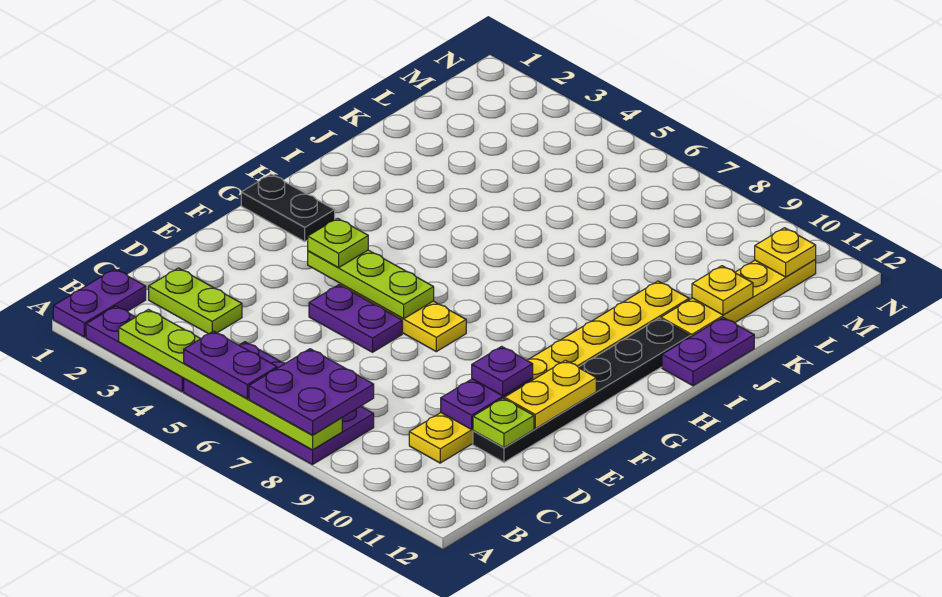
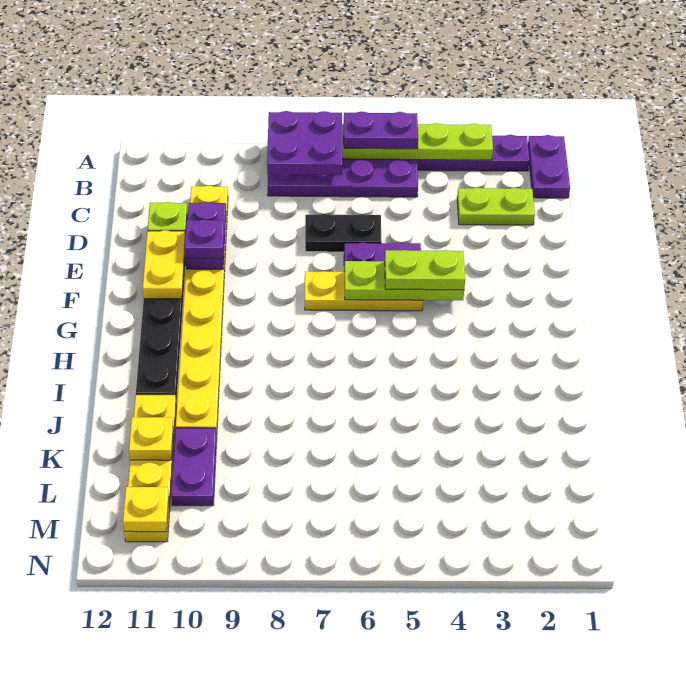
lime 1x1 plate [308,218,368,268] -> lime 1x2 plate [385,250,465,290]
black 1x2 plate [241,174,335,241] -> black 1x2 plate moved to [305,214,381,252]
purple 1x2 plate [662,318,754,386] -> purple 1x2 plate moved to [171,428,217,506]

